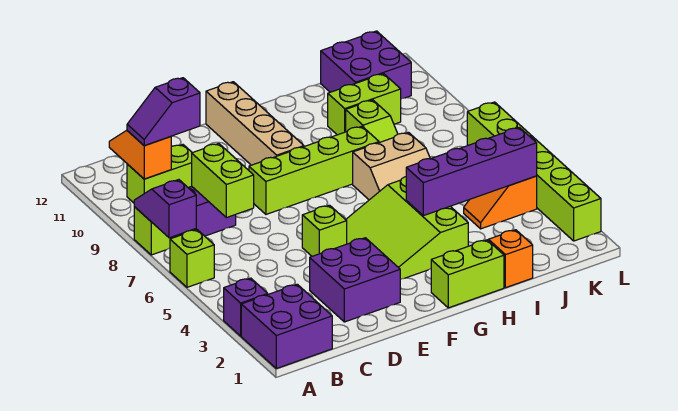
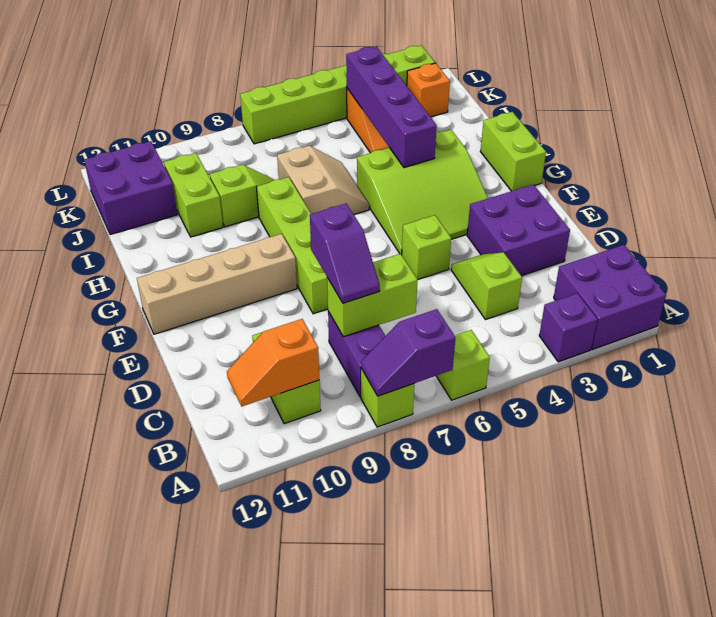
purple 1x2 slope [127,78,200,146] -> purple 1x2 slope moved to [310,204,380,303]
none -> lime 1x2 slope [451,252,522,320]
orange 1x1 brick [488,230,533,288] -> orange 1x1 brick moved to [407,63,450,117]

